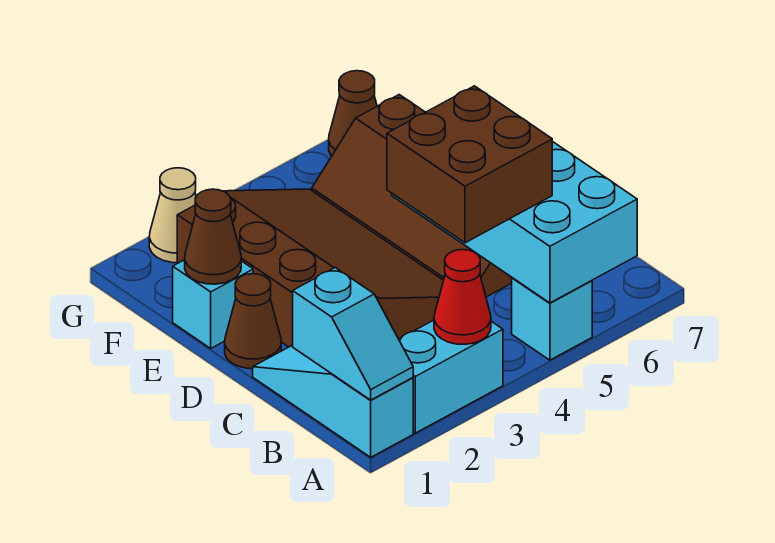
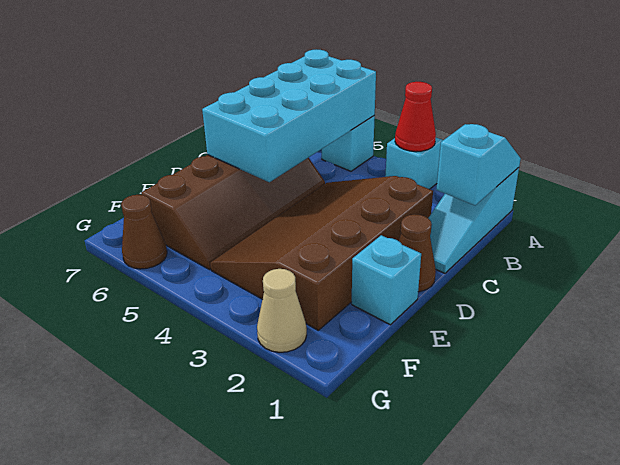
cyan 1x2 brick [399,320,503,433] -> cyan 1x1 brick [385,138,443,189]
brown 2x2 brick [387,86,552,243] -> none
brown 1x1 cone [185,189,241,284] -> none

